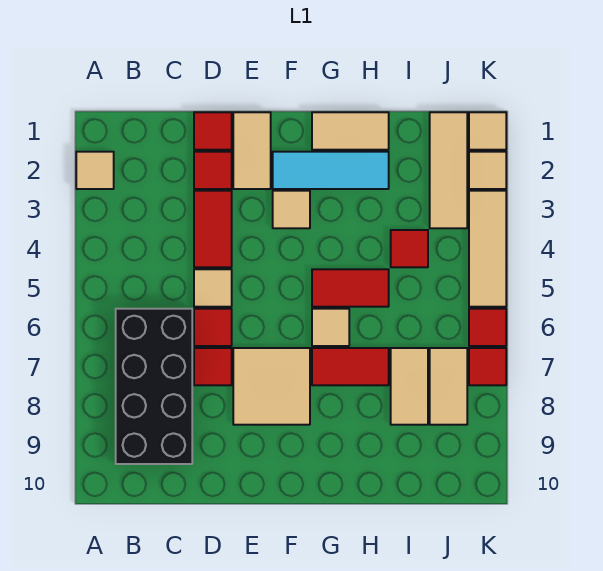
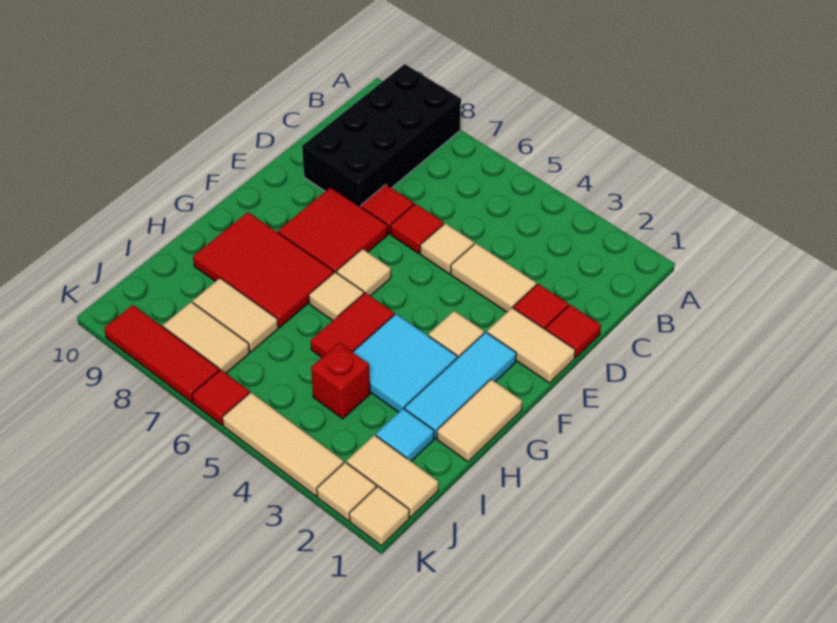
tan 1x1 tile [76,152,114,189] -> tan 1x1 tile moved to [337,249,391,296]
black 2x4 brick [116,309,192,464] -> black 2x4 brick turned to [302,64,461,207]
red 1x2 tile [194,191,232,267] -> tan 1x2 tile [451,243,536,312]
tan 2x2 tile [233,348,310,425] -> red 2x2 tile [278,187,388,273]
none -> cyan 2x2 tile [353,314,457,412]
red 1x2 tile [312,348,389,385] -> red 2x3 tile [193,212,334,327]
none -> cyan 1x1 tile [376,409,434,461]
red 1x1 tile [391,230,428,267] -> red 1x1 brick [311,343,370,419]
tan 1x3 tile [430,112,467,228] -> tan 1x2 tile [347,435,439,517]
red 1x1 tile [469,348,506,385] -> red 1x3 tile [104,305,219,402]

